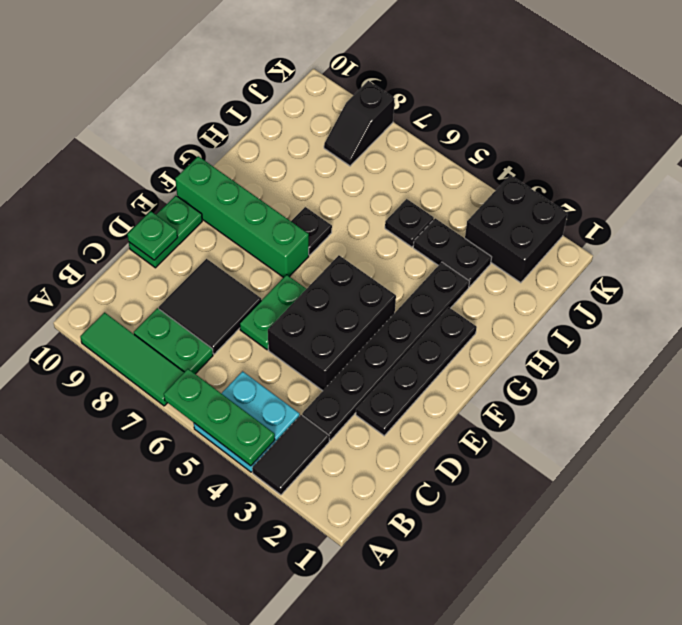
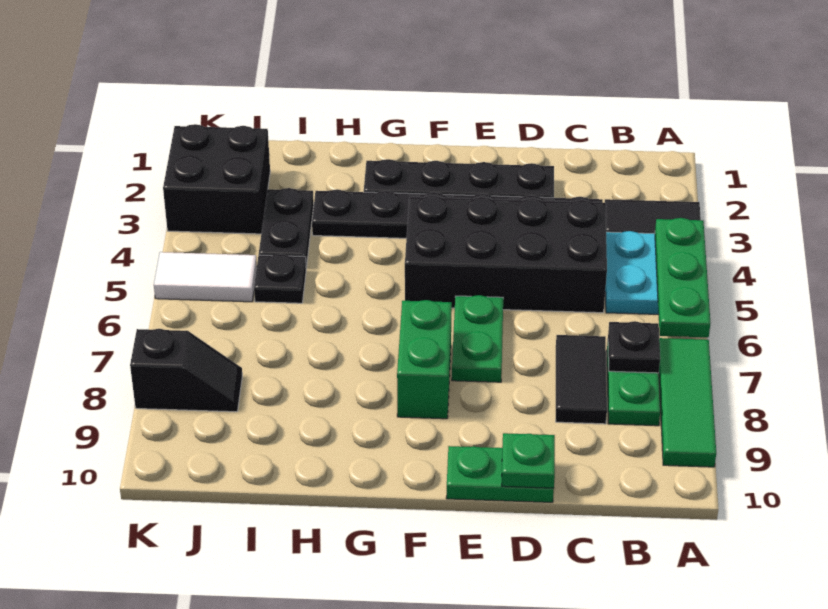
black 2x2 tile [159,259,261,354] -> black 1x2 tile [556,335,607,424]
black 2x3 brick [268,255,396,391] -> black 2x4 brick [405,196,607,313]
green 1x2 plate [240,275,306,350] -> green 1x2 plate turned to [452,295,503,382]
green 1x4 brick [175,156,309,278] -> green 1x2 brick [397,300,452,419]
black 1x1 plate [291,207,332,255] -> black 1x1 plate moved to [608,321,660,373]
none -> white 1x2 tile [154,252,257,302]

